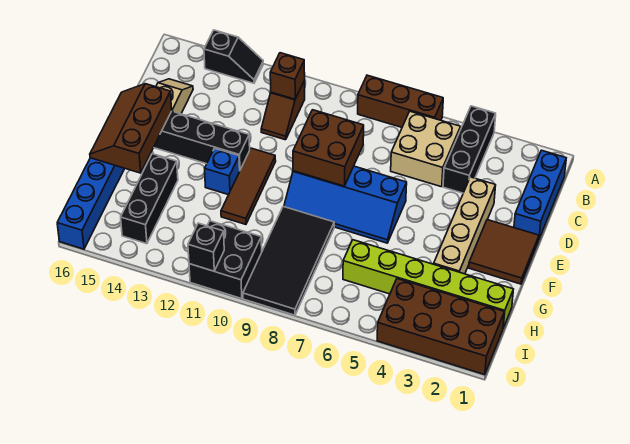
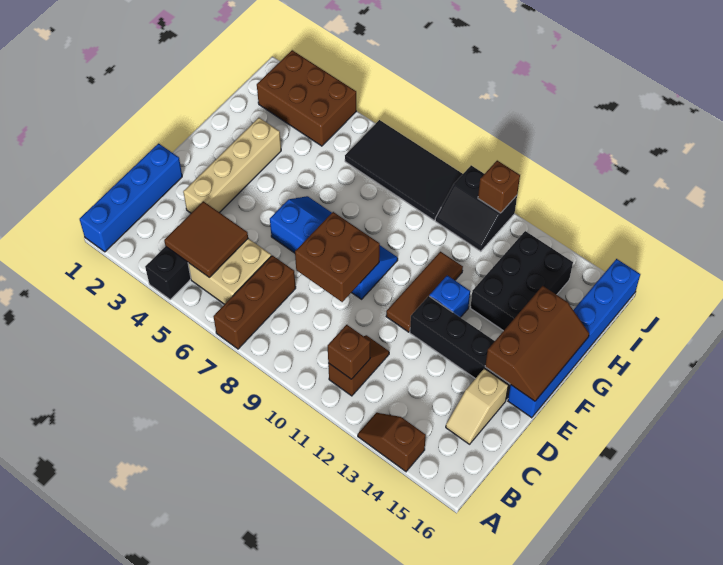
brown 1x3 brick [358,75,443,127] -> brown 1x3 brick turned to [213,255,296,349]
black 1x2 slope [204,30,263,83] -> brown 1x2 slope [358,413,426,471]
blue 1x3 brick [514,150,566,239] -> blue 1x4 brick [80,143,182,252]
brown 2x2 tile [469,220,539,284] -> brown 2x2 tile moved to [164,201,248,277]
black 2x4 tile [243,207,334,315] -> black 2x4 tile turned to [345,120,462,220]
black 1x3 brick [121,154,178,244] -> black 2x3 brick [470,231,573,331]
lime 1x6 brick [343,240,513,328] -> none
brown 2x4 brick [377,279,504,375] -> brown 2x3 brick [257,50,356,146]
black 2x2 brick [189,221,262,298] -> black 2x2 slope [435,165,517,251]
black 1x1 brick [188,223,224,271] -> brown 1x1 brick [478,161,520,213]

